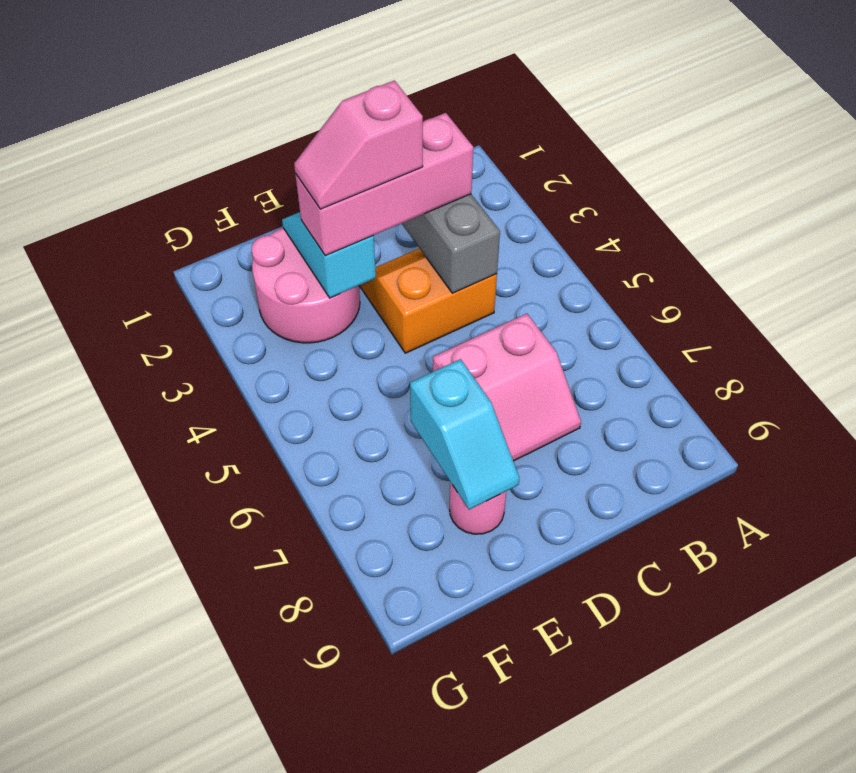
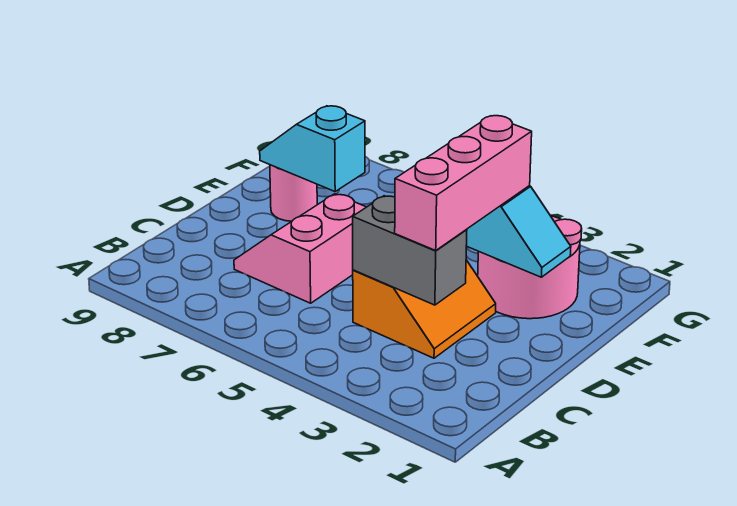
pink 1x2 slope [294,80,423,209] -> none

